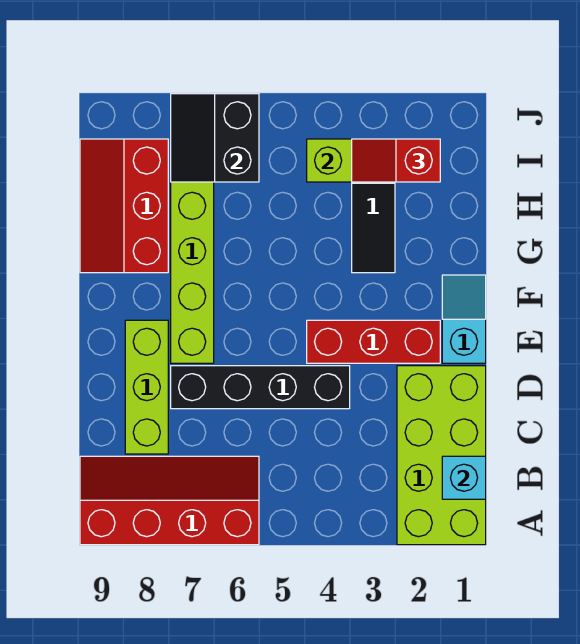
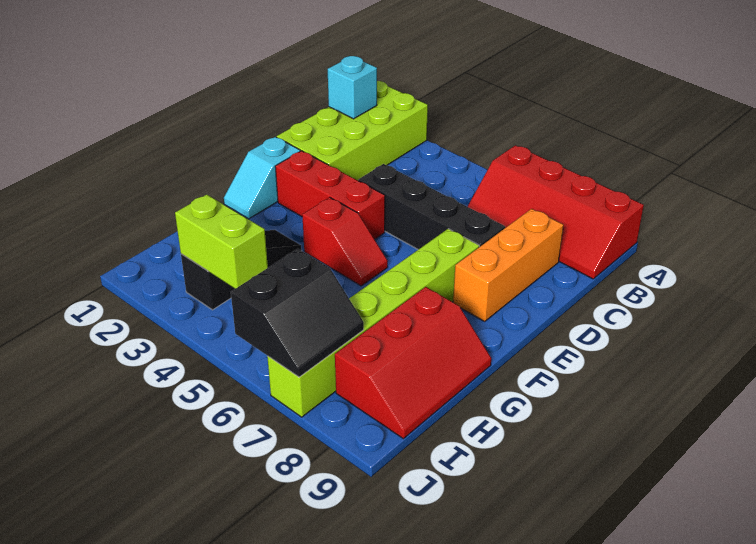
lime 1x3 brick [125,320,168,454] -> orange 1x3 brick [453,209,563,322]
red 1x2 slope [352,139,440,182] -> red 1x2 slope moved to [302,197,388,286]

